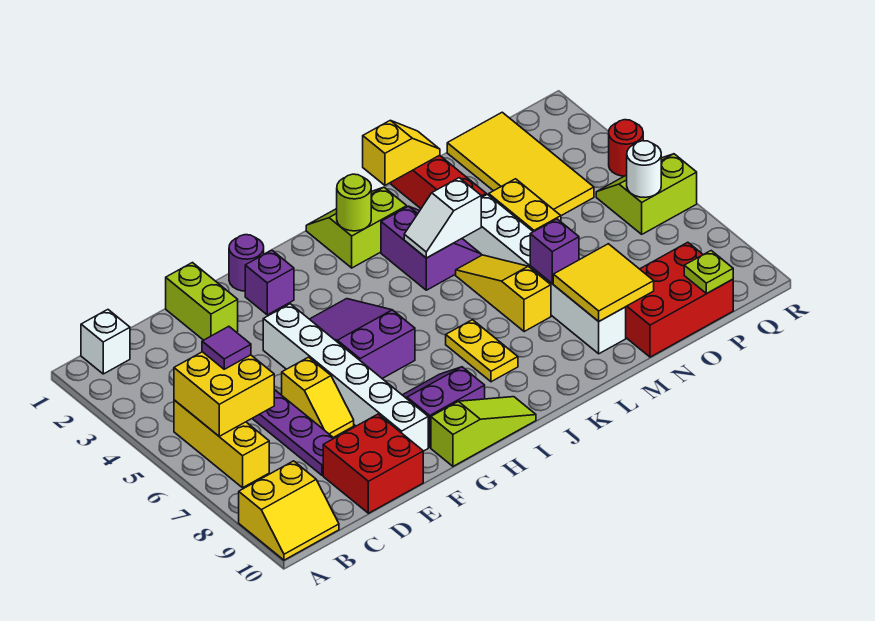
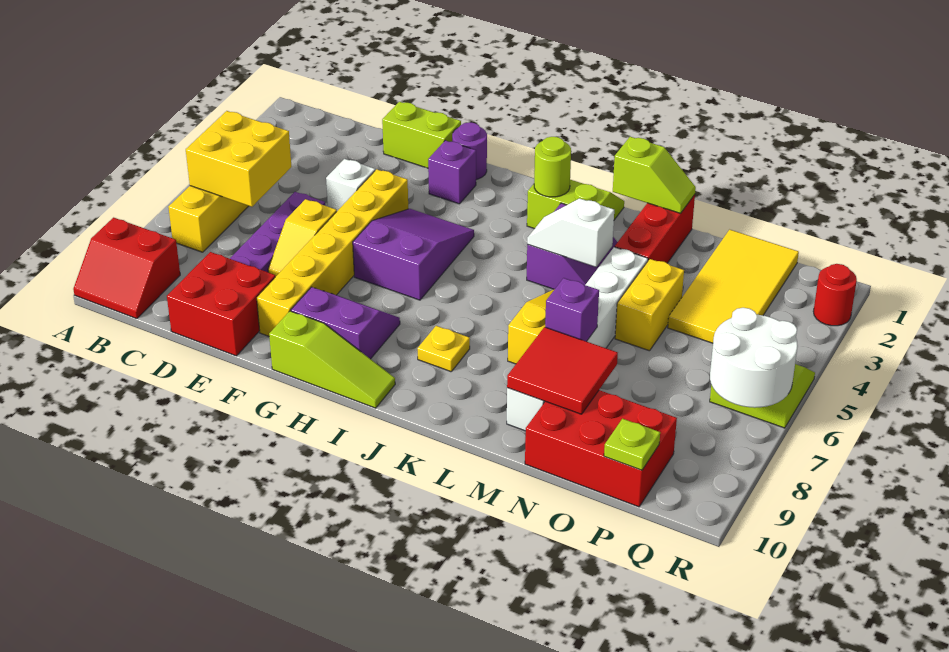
yellow 2x2 slope [239,461,339,560] -> red 2x2 slope [73,218,180,319]
white 1x1 brick [81,310,130,374] -> white 1x1 brick moved to [326,159,375,211]
purple 1x1 tile [202,326,251,369] -> none
lime 1x2 brick [166,263,238,340] -> lime 1x2 brick turned to [382,102,461,168]
white 1x6 brick [263,304,428,451] -> yellow 1x6 brick [257,169,408,336]
yellow 1x2 plate [446,320,518,382] -> yellow 1x1 plate [417,326,470,372]
yellow 1x2 slope [363,120,440,185] -> lime 1x2 slope [613,137,696,213]
yellow 2x2 tile [553,244,654,321] -> red 2x2 tile [507,327,618,414]
white 1x1 round brick [627,141,661,197] -> white 2x2 round brick [710,308,798,408]
red 1x1 round brick [609,120,643,176] -> red 1x1 round brick moved to [813,264,857,326]

